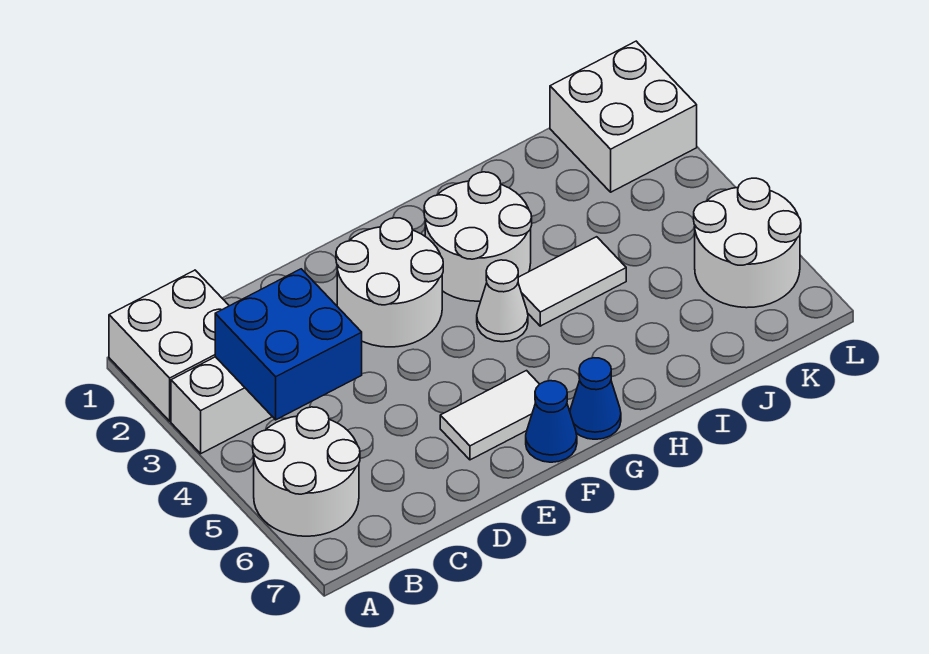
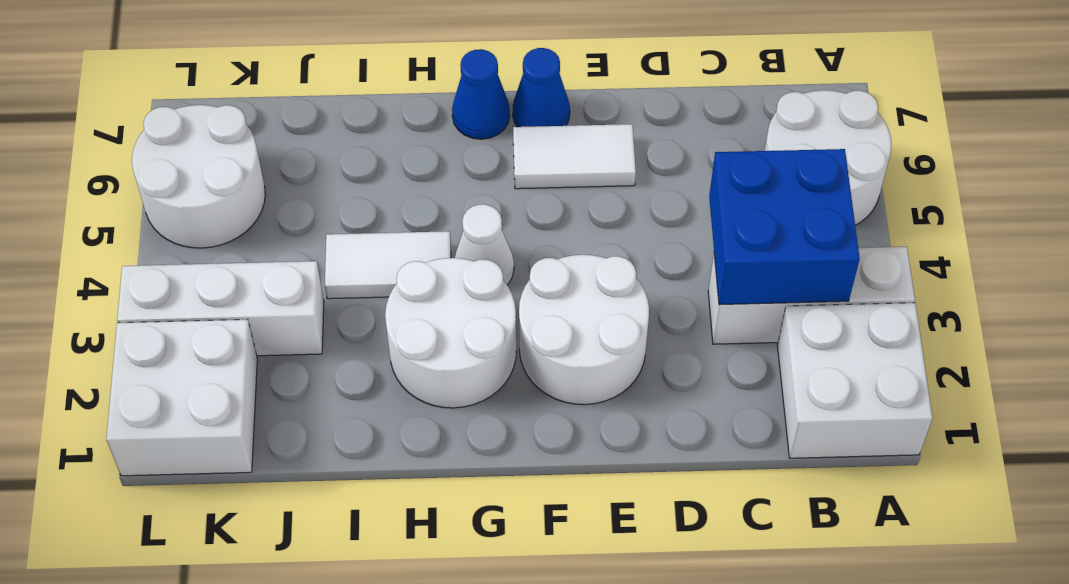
none -> white 1x3 brick [117,261,324,356]

